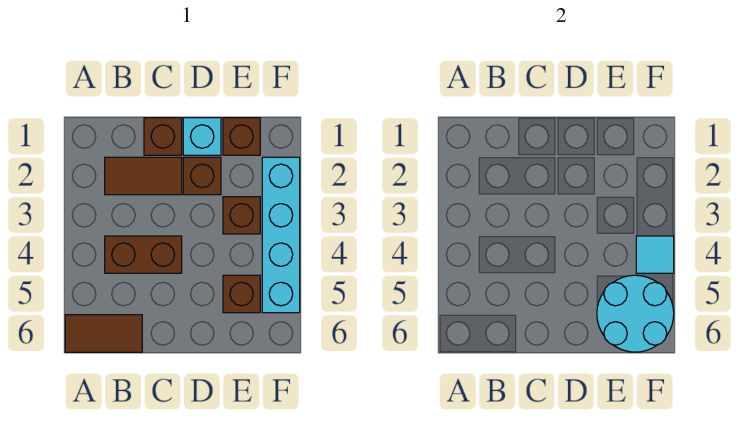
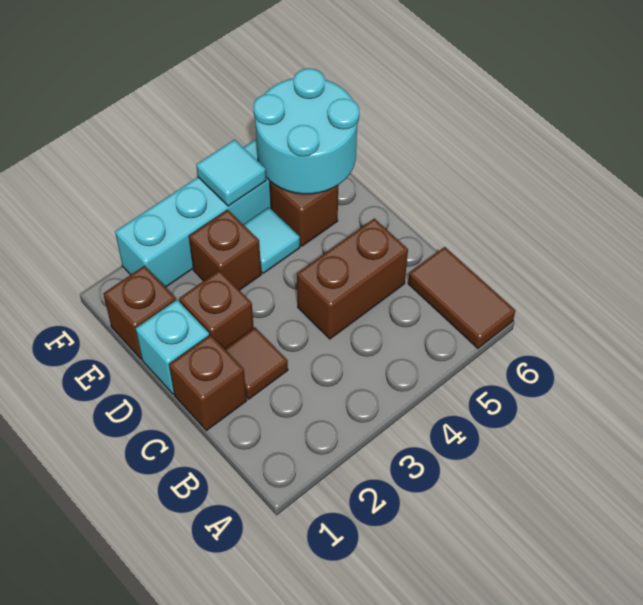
brown 1x2 tile [105,157,182,195] -> brown 1x1 tile [225,327,288,399]
brown 1x2 brick [105,236,182,273] -> brown 1x2 brick turned to [297,218,408,339]
none -> cyan 1x1 tile [244,208,300,273]

